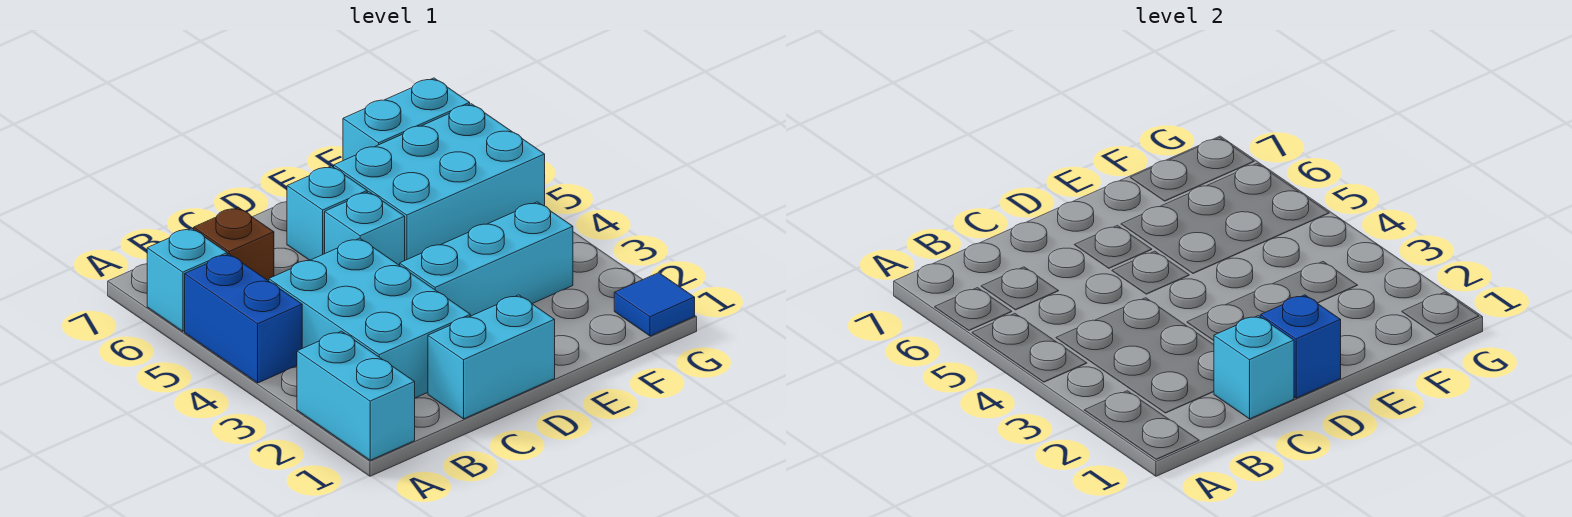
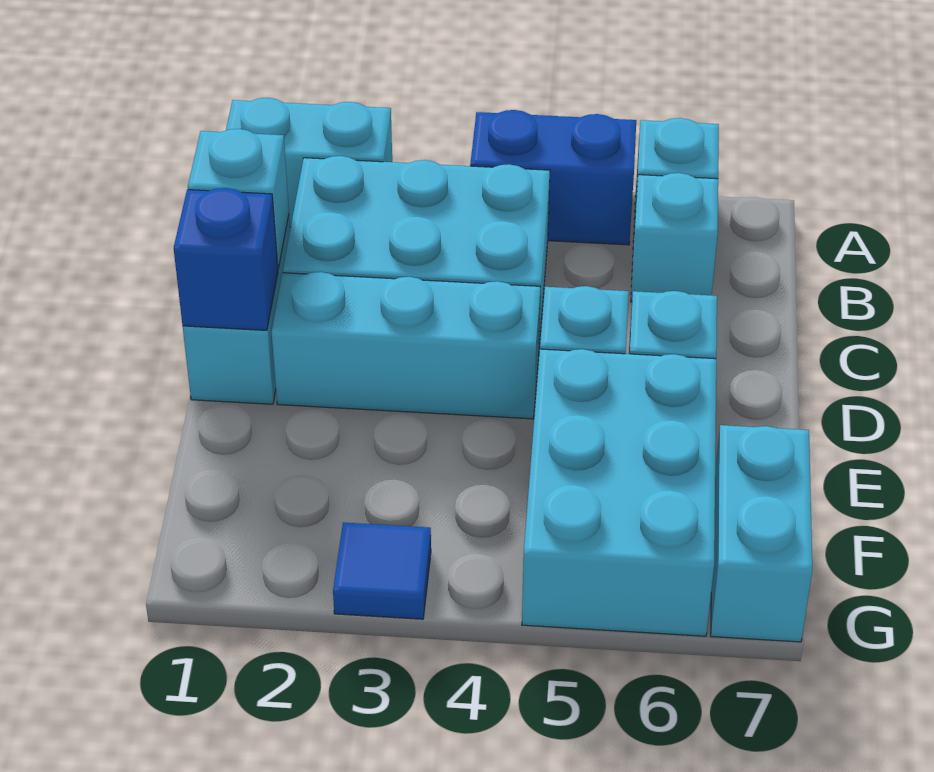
brown 1x1 brick [194,207,274,281] -> cyan 1x1 brick [631,173,718,302]
cyan 1x3 brick [400,202,573,316] -> cyan 1x3 brick turned to [271,272,540,419]
blue 1x1 tile [614,273,695,336] -> blue 1x1 tile moved to [333,523,431,619]

